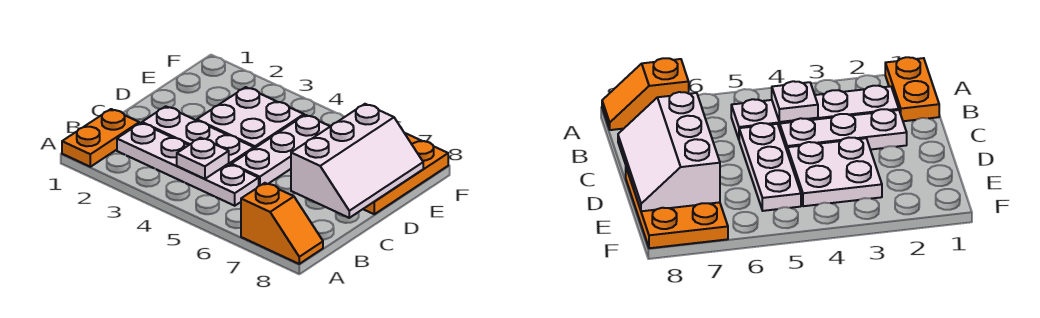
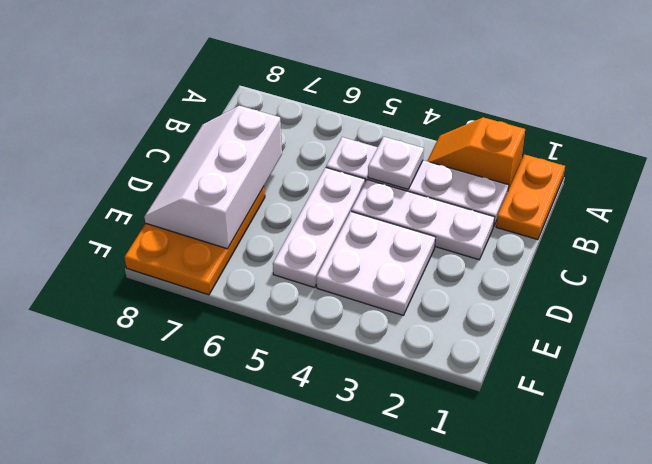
orange 1x2 slope [241,183,323,264] -> orange 1x2 slope moved to [427,117,525,190]

